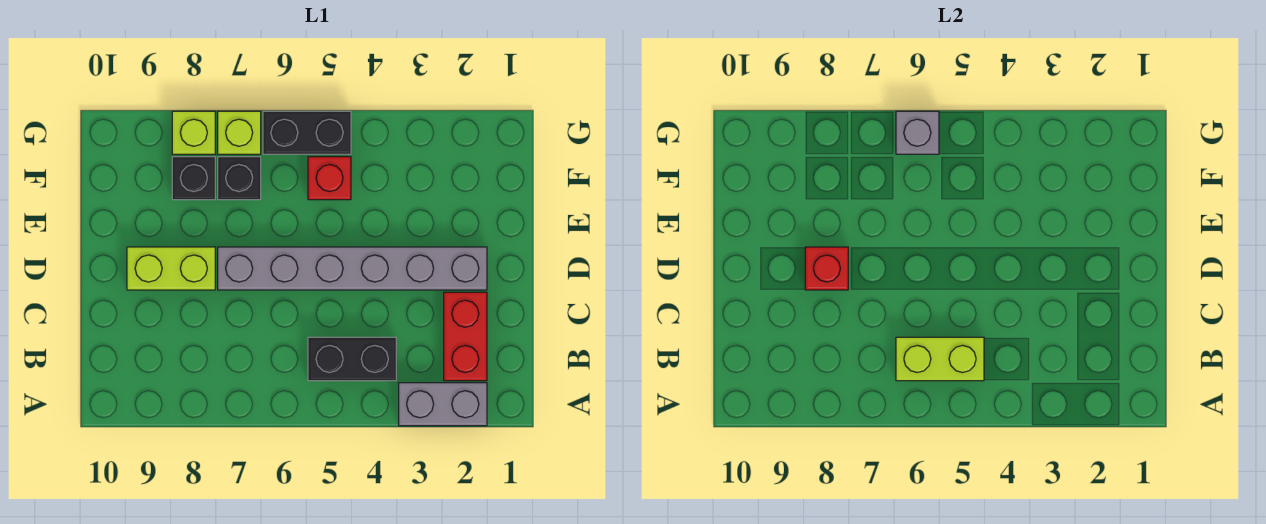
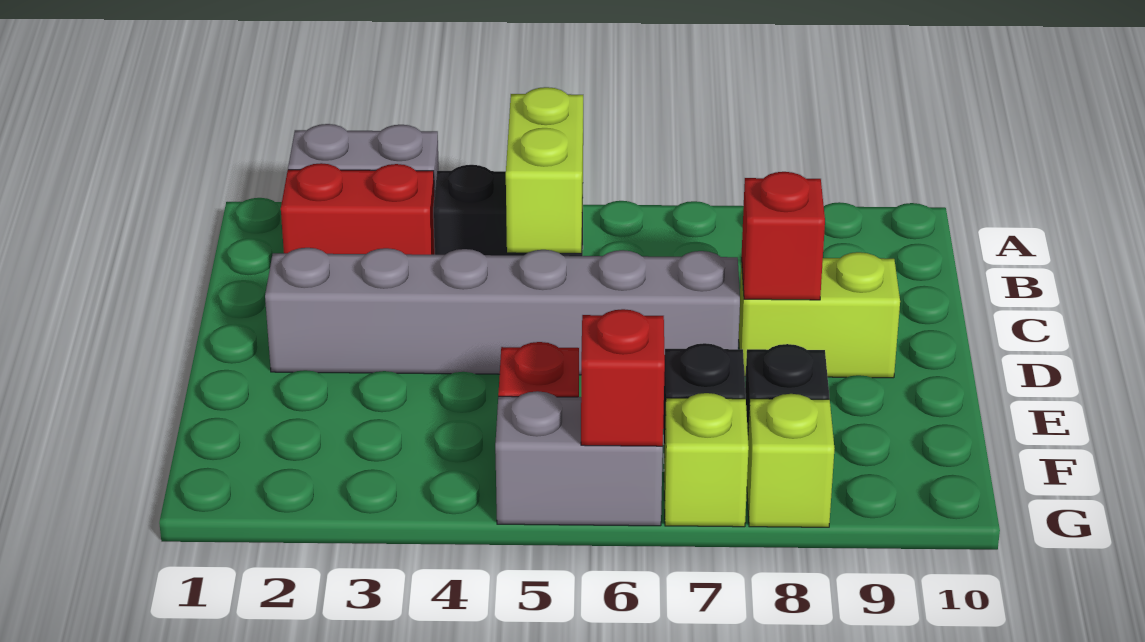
red 1x2 brick [444,292,487,381] -> red 1x2 brick turned to [281,163,435,255]
lime 1x2 brick [896,337,984,381] -> lime 1x2 brick turned to [506,87,583,253]
black 1x2 brick [263,111,351,154] -> grey 1x2 brick [495,391,663,526]
grey 1x1 brick [896,111,939,154] -> red 1x1 brick [581,309,665,446]

